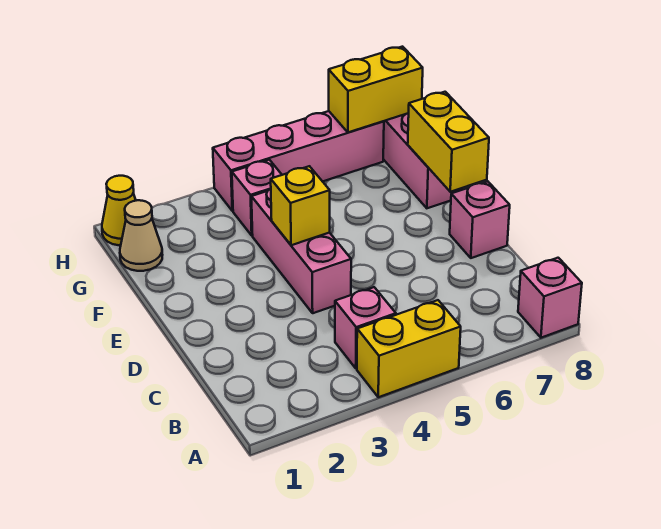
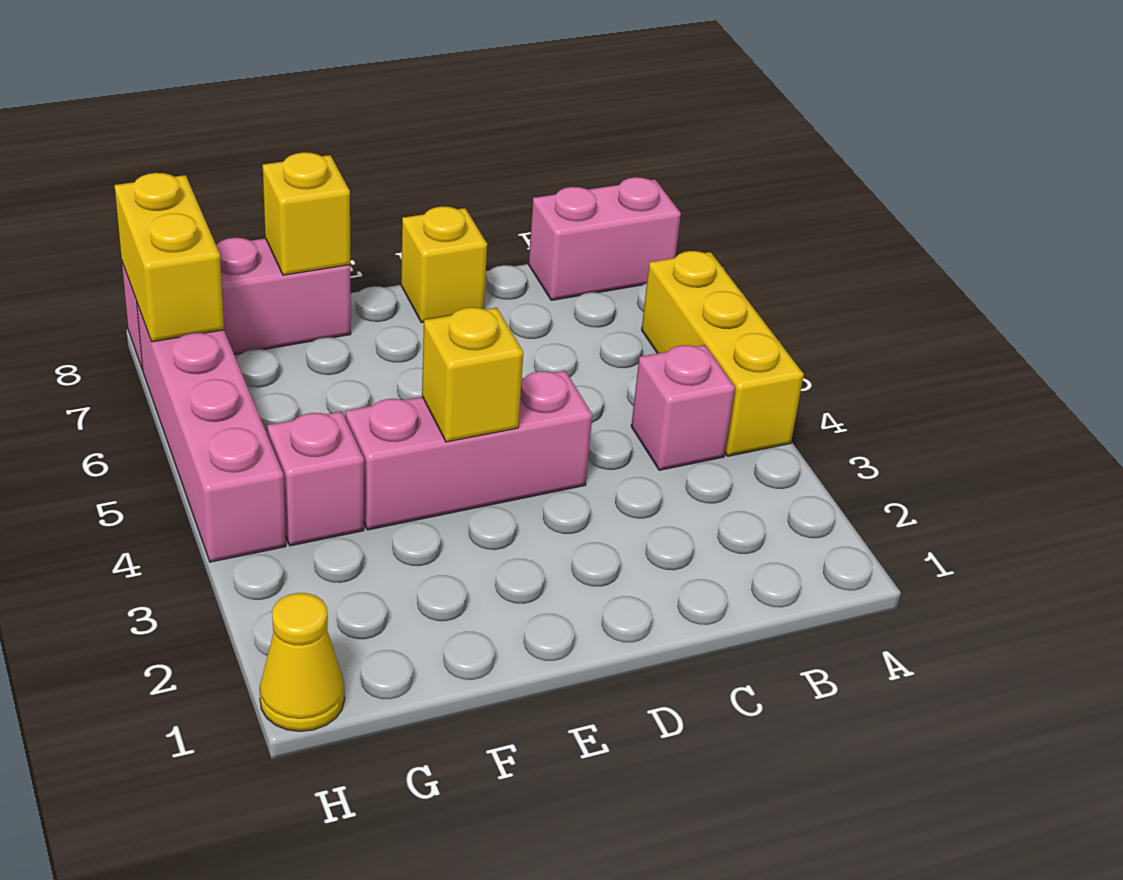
yellow 1x2 brick [357,300,461,397] -> yellow 1x3 brick [642,251,804,456]
pink 1x1 brick [518,258,582,338] -> pink 1x2 brick [529,177,681,300]
pink 1x1 brick [450,181,510,258] -> yellow 1x1 brick [401,206,487,323]
yellow 1x2 brick [408,92,489,192] -> yellow 1x1 brick [263,152,350,275]
tan 1x1 cone [120,200,162,271] -> none

